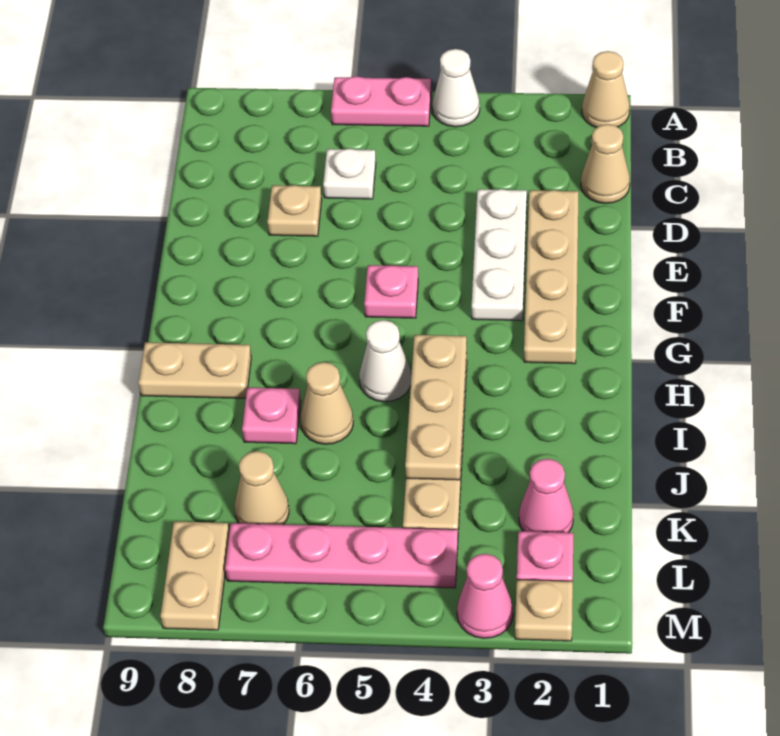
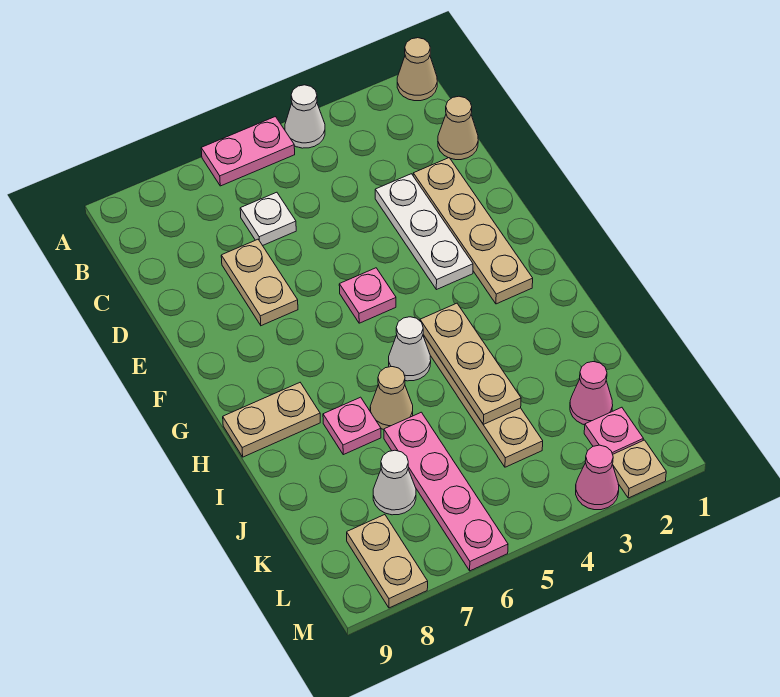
tan 1x1 plate [267,185,322,236] -> tan 1x2 plate [221,239,298,326]
tan 1x1 cone [235,451,289,525] -> white 1x1 cone [373,450,416,515]
pink 1x4 plate [225,523,458,588] -> pink 1x4 plate turned to [384,412,508,571]

